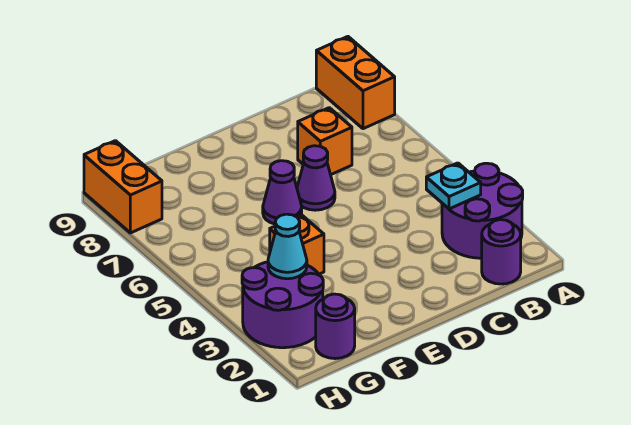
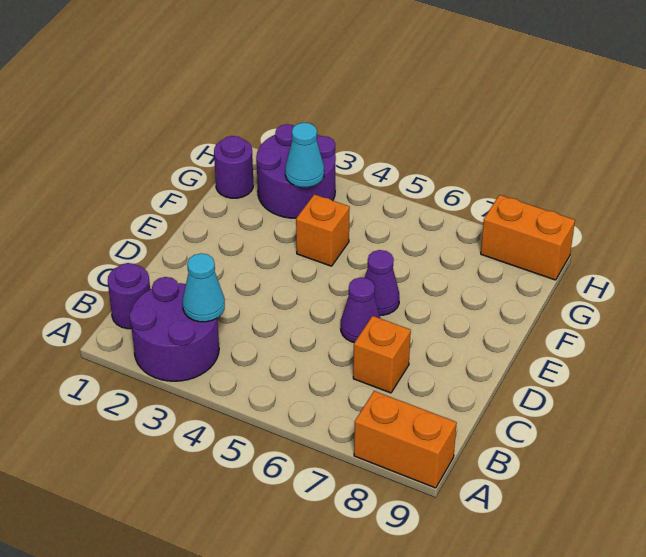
cyan 1x1 plate [426,163,481,209] -> cyan 1x1 cone [183,253,225,322]

